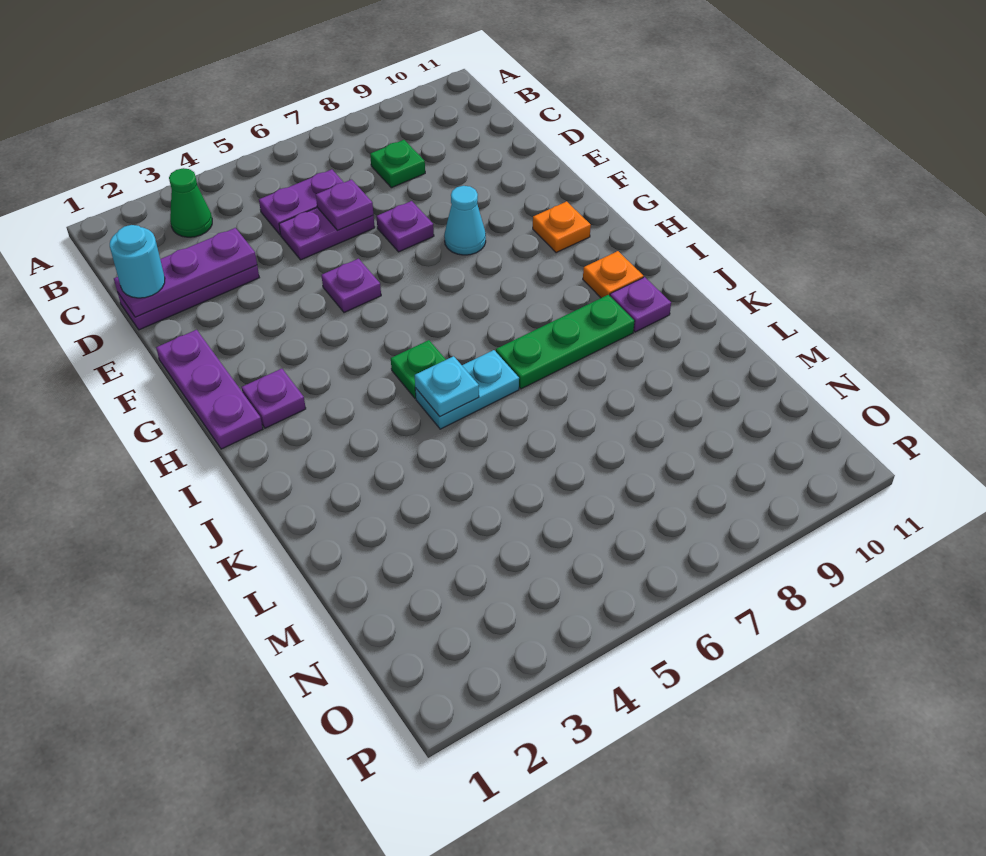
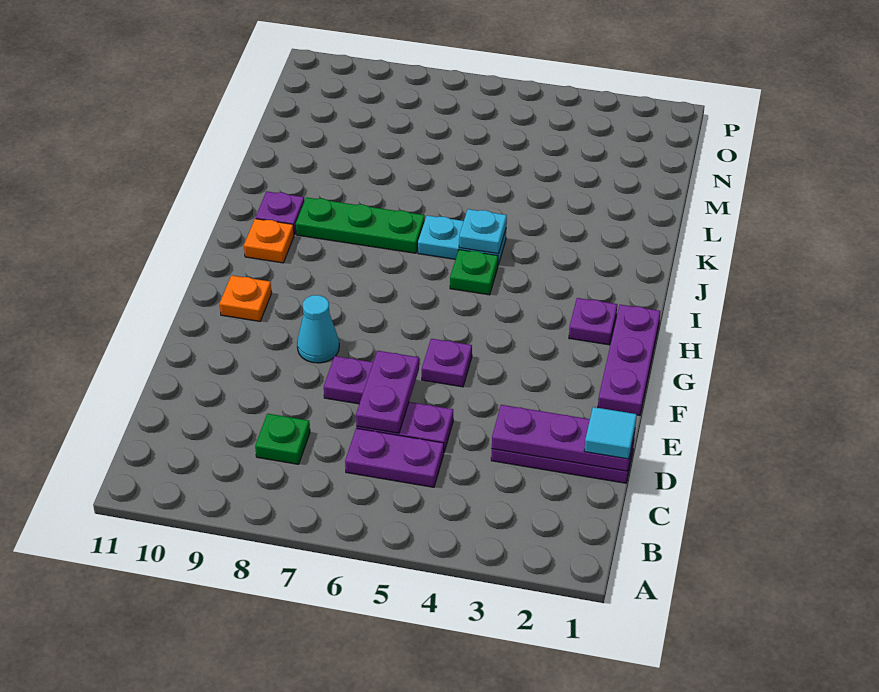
green 1x1 cone [169,168,212,237] -> none
cyan 1x1 round brick [110,225,165,298] -> cyan 1x1 tile [584,407,637,459]
purple 1x1 plate [316,180,373,230] -> purple 1x2 plate [356,351,419,433]

